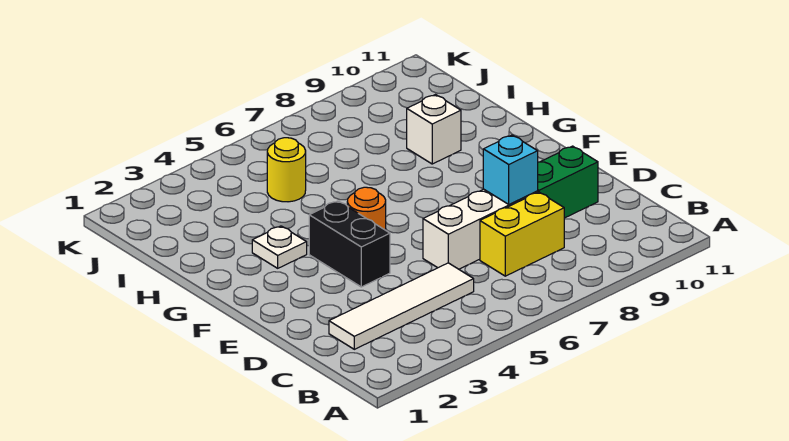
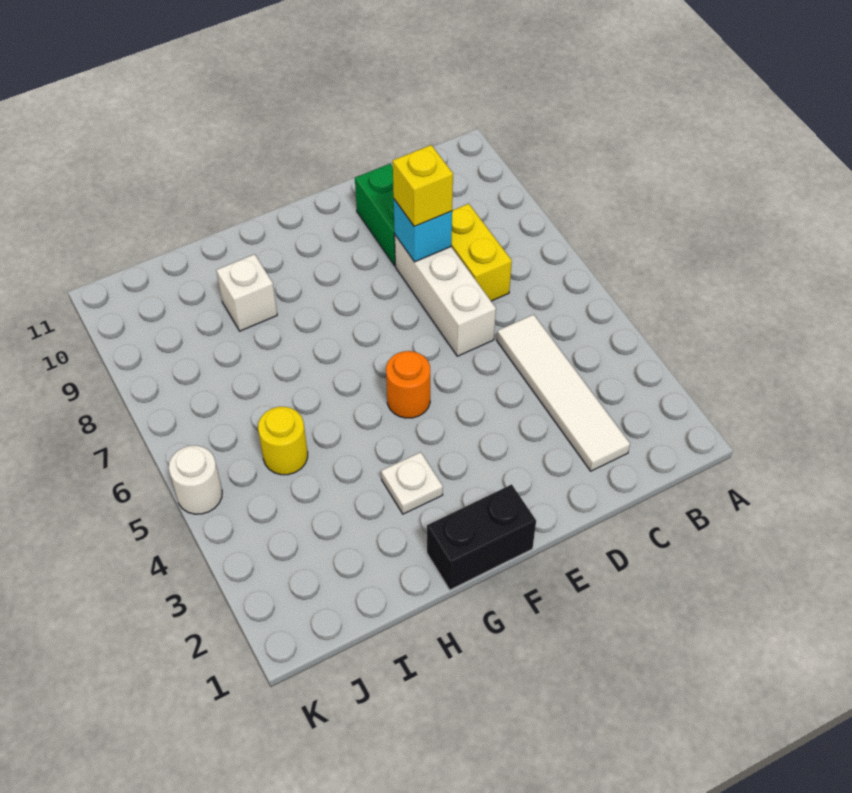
none -> yellow 1x1 brick [393,145,453,226]
black 1x2 brick [309,201,390,287] -> black 1x2 brick moved to [427,484,536,590]
none -> white 1x1 round brick [169,445,222,514]

